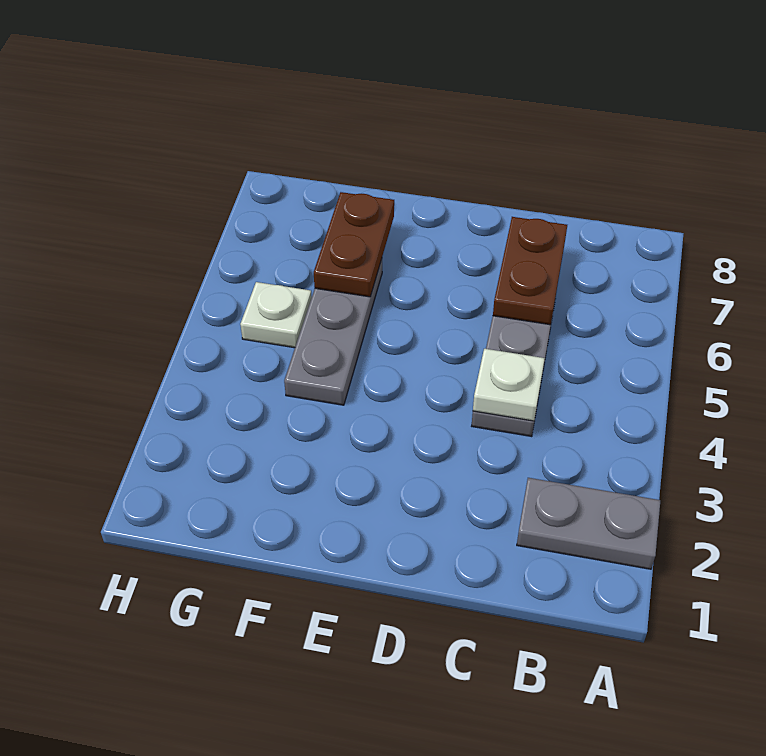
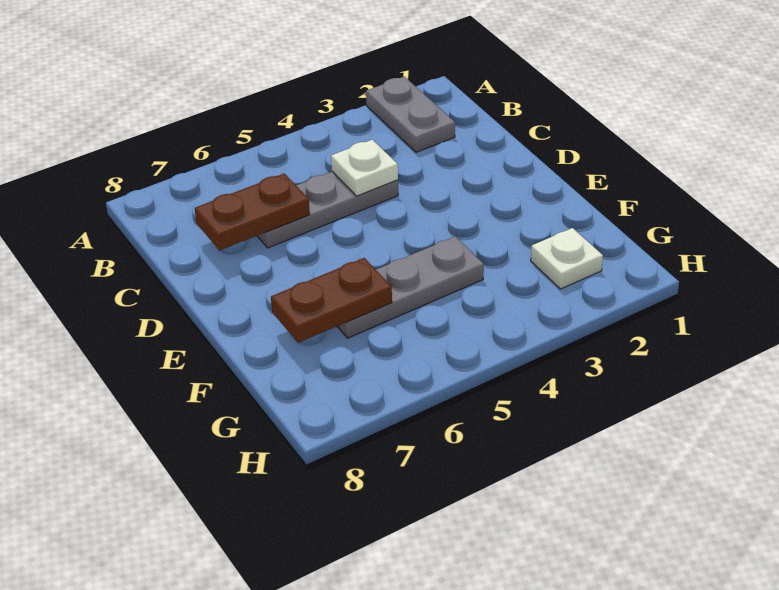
white 1x1 plate [240,282,312,348] -> white 1x1 plate moved to [531,228,603,289]

